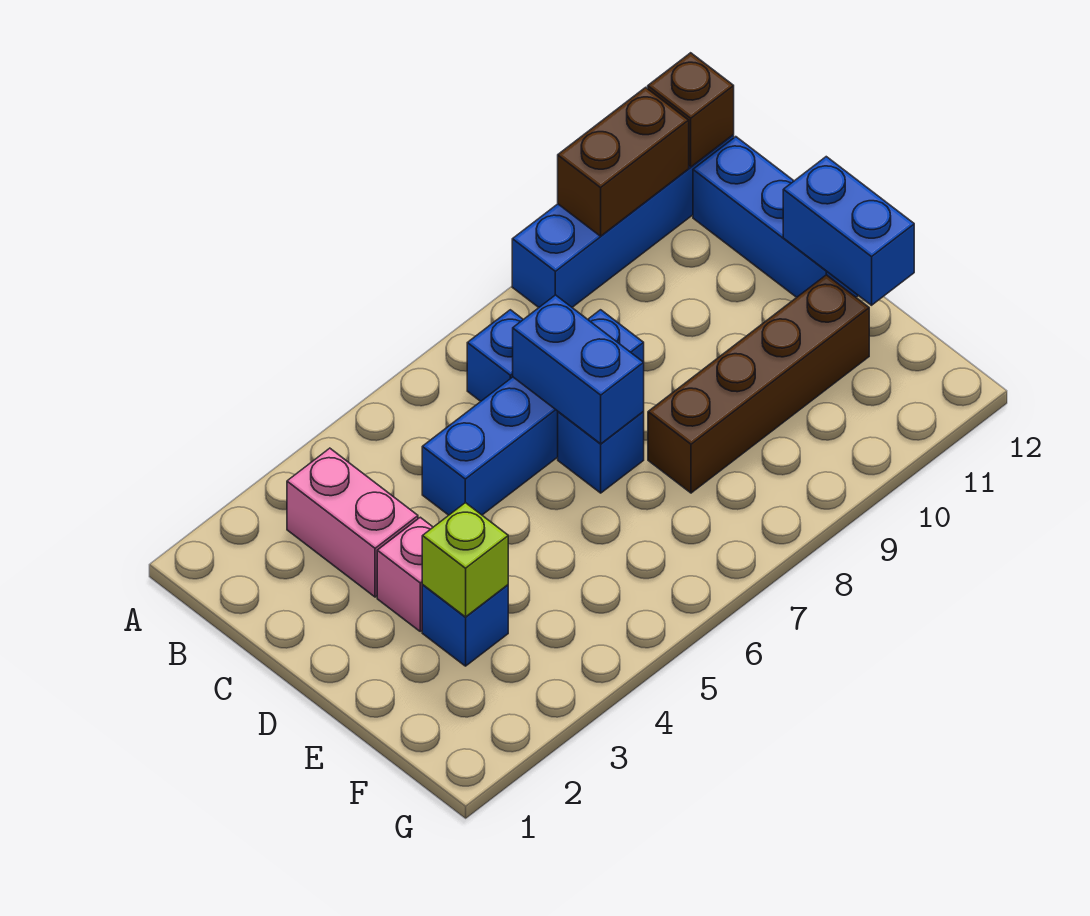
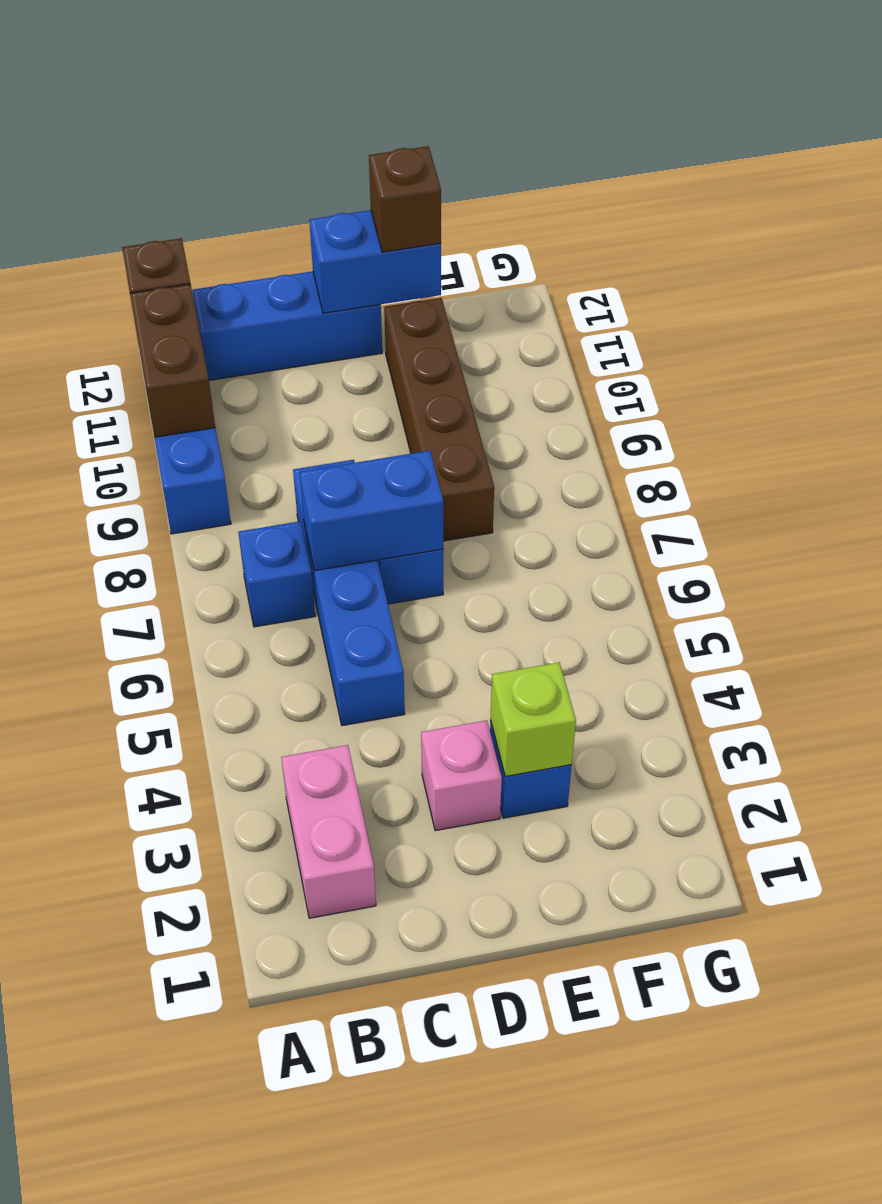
pink 1x2 brick [287,448,418,597] -> pink 1x2 brick turned to [281,745,376,918]
none -> brown 1x1 brick [369,146,441,252]

